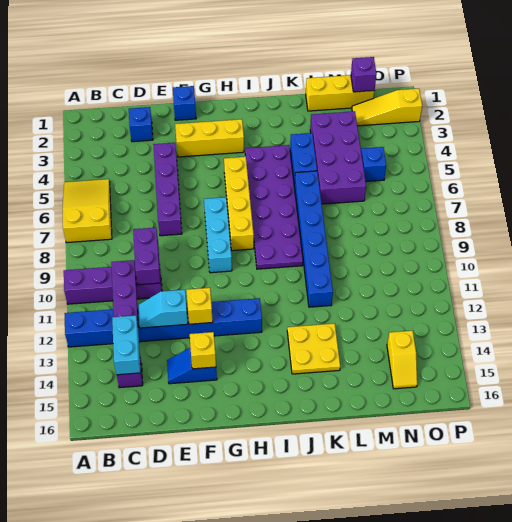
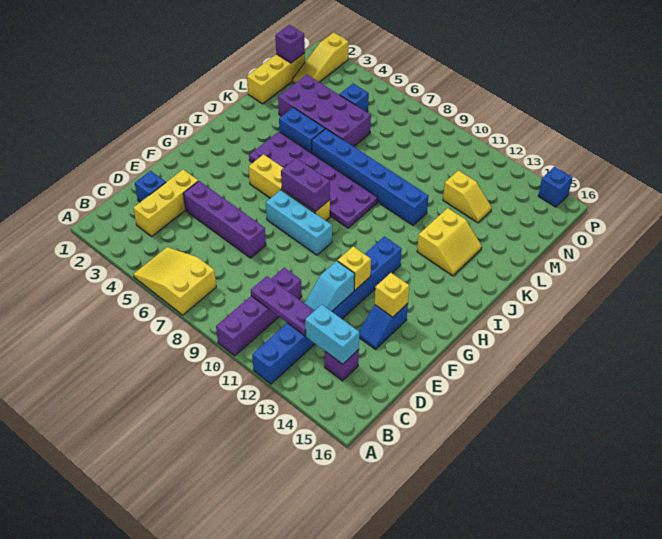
purple 1x2 brick [133,228,161,285] -> purple 1x2 brick moved to [281,158,330,212]
blue 1x1 brick [173,86,196,120] -> blue 1x1 brick moved to [538,167,572,207]
yellow 1x3 brick [175,119,244,157] -> yellow 1x3 brick moved to [133,170,198,236]
yellow 2x2 plate [287,323,340,374] -> yellow 2x2 slope [417,208,482,276]
yellow 1x2 slope [387,331,417,389] -> yellow 1x2 slope moved to [443,170,492,223]

